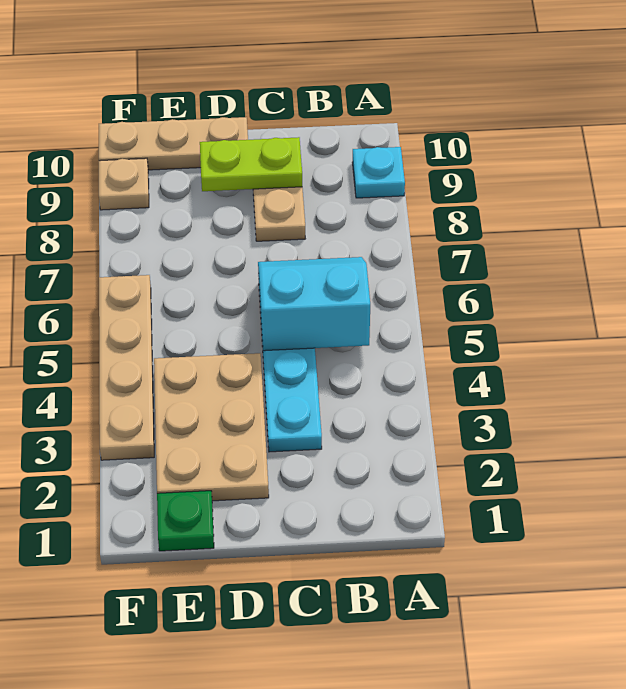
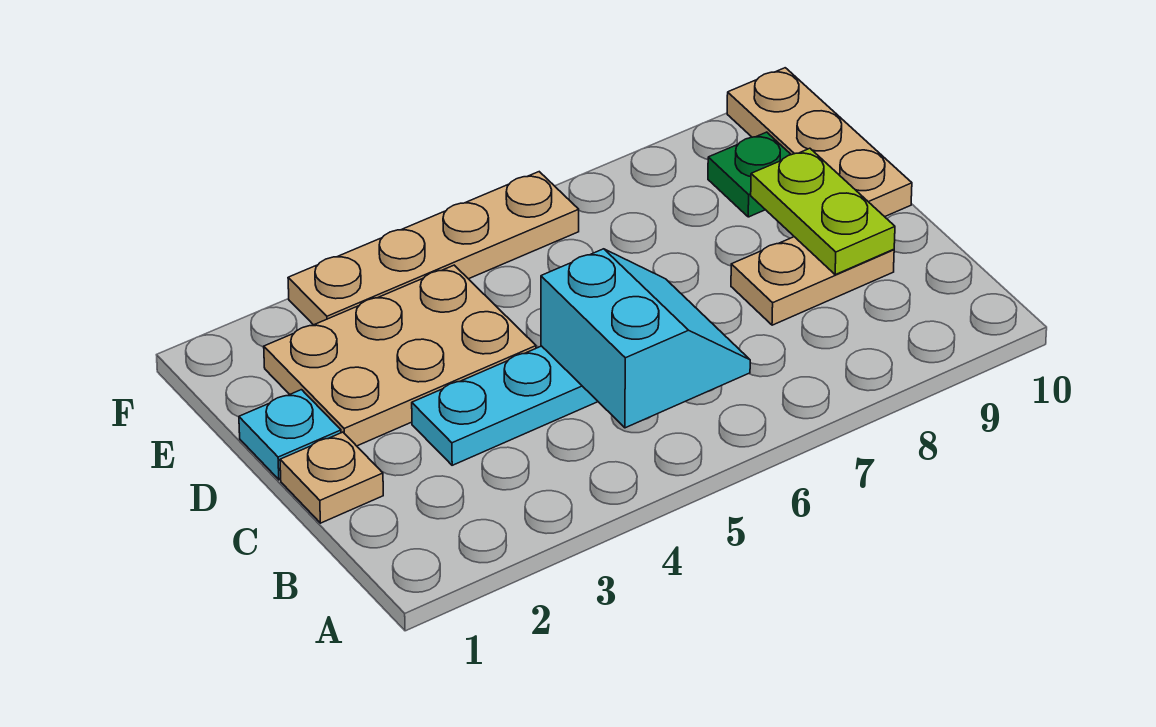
cyan 1x1 plate [352,147,405,198] -> cyan 1x1 plate moved to [239,390,341,480]
green 1x1 plate [157,491,214,551] -> green 1x1 plate moved to [708,132,791,217]
tan 1x1 plate [99,158,149,210] -> tan 1x1 plate moved to [280,432,383,523]

